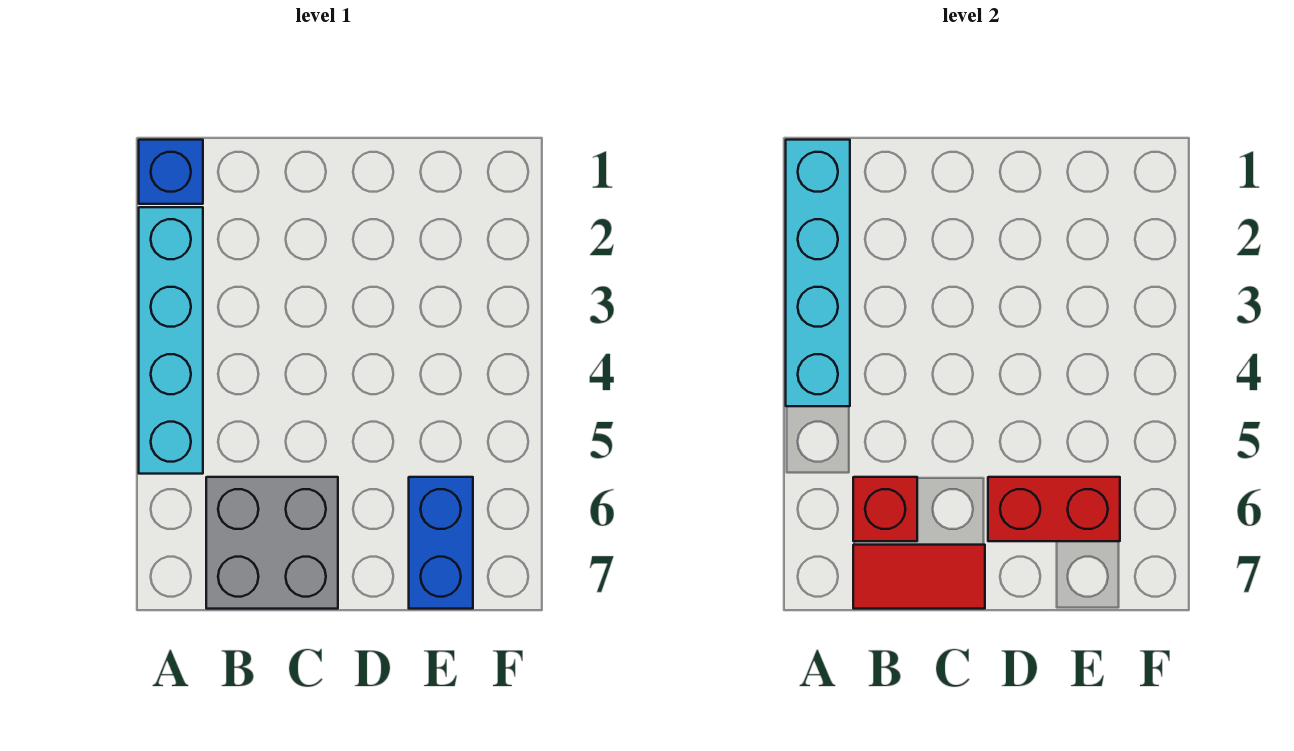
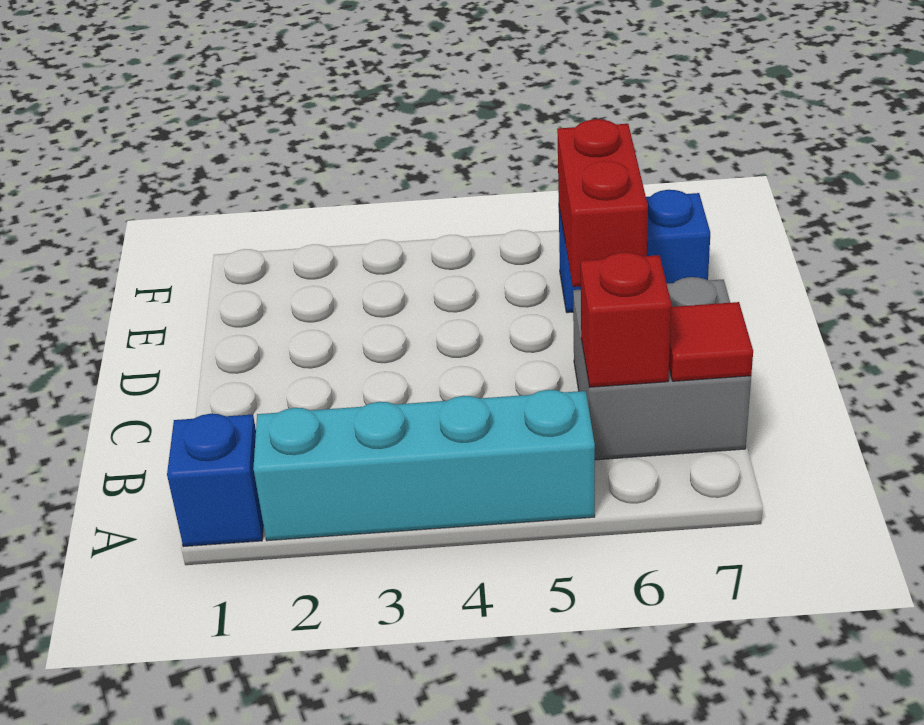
cyan 1x4 brick [786,140,850,406] -> none
red 1x2 tile [853,545,985,609] -> red 1x1 tile [669,302,753,381]

